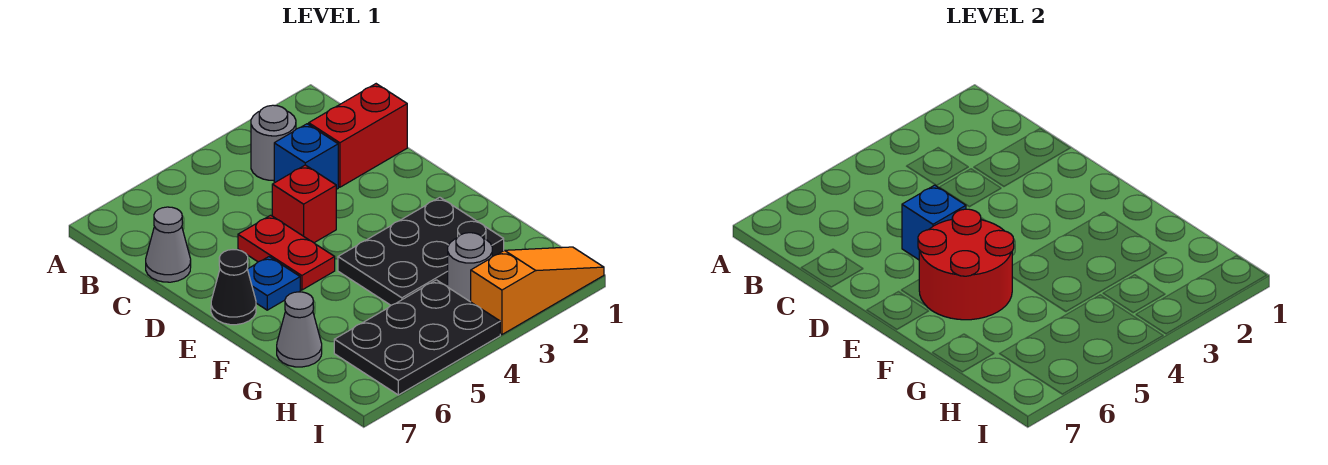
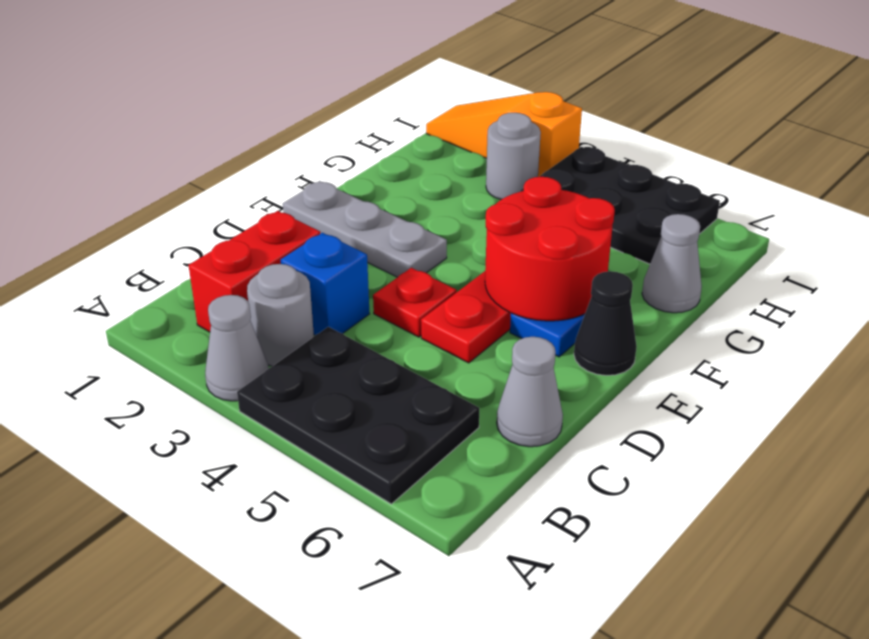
none -> grey 1x1 cone [205,295,269,401]
red 1x2 brick [309,84,407,187] -> red 1x2 brick turned to [188,211,320,332]
red 1x1 brick [272,165,336,243] -> red 1x1 plate [373,268,457,337]
blue 1x1 brick [902,185,966,260] -> none
none -> grey 1x3 plate [283,181,447,277]
black 2x3 plate [338,197,504,305] -> black 2x3 plate moved to [237,327,479,504]

